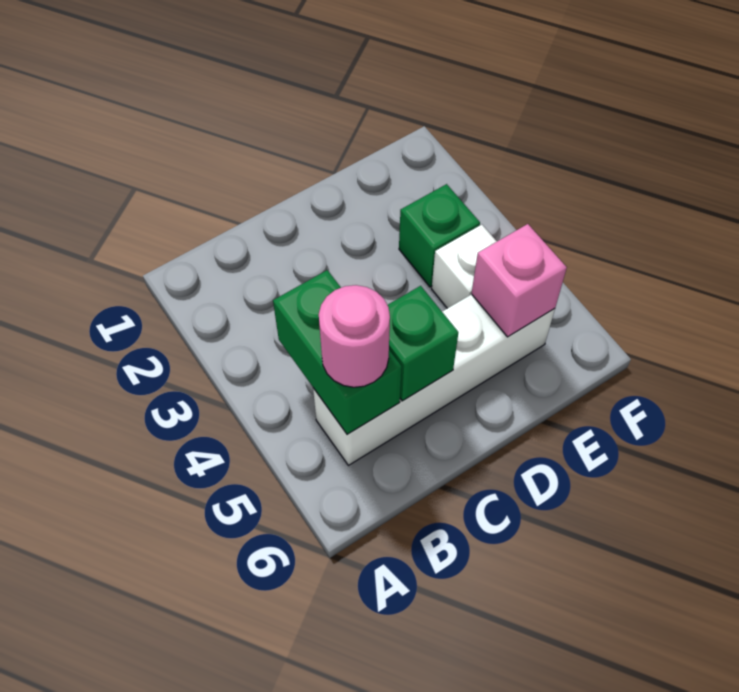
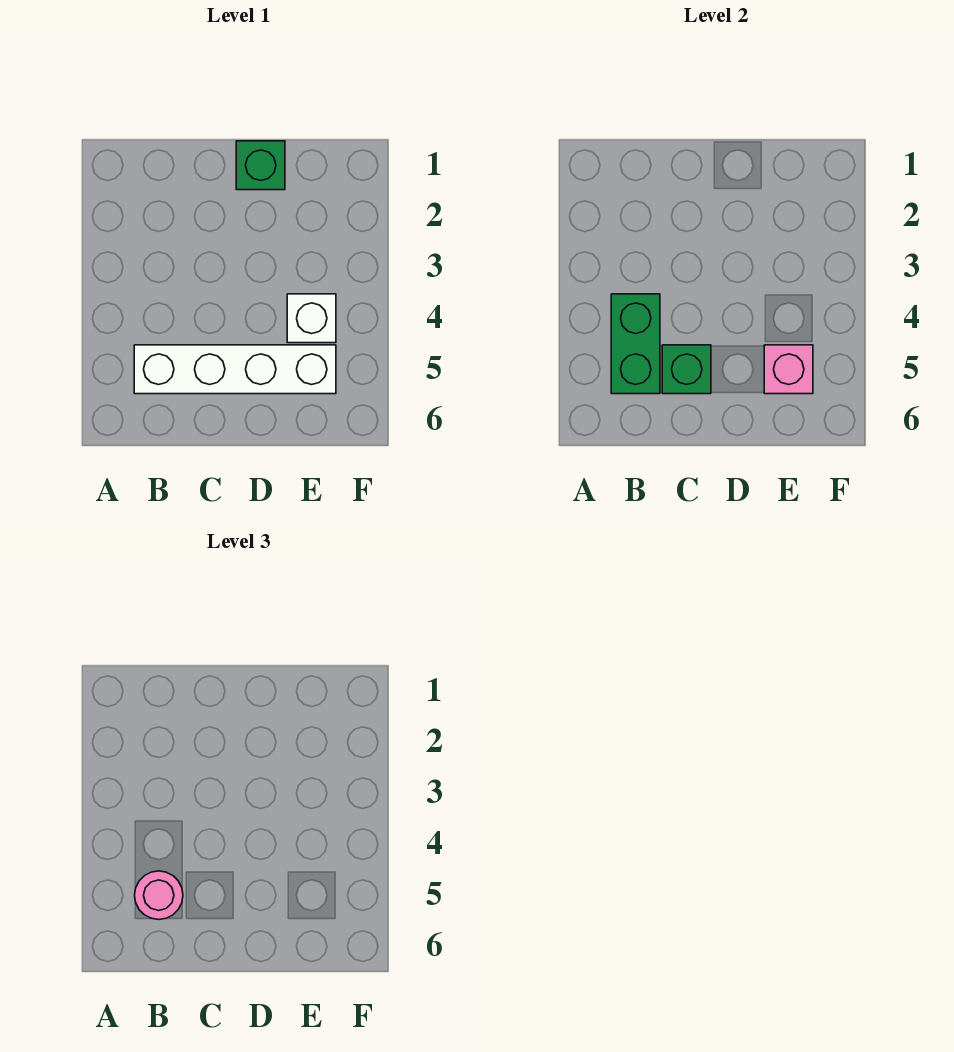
green 1x1 brick [399,184,480,287] -> green 1x1 brick moved to [236,141,285,190]

